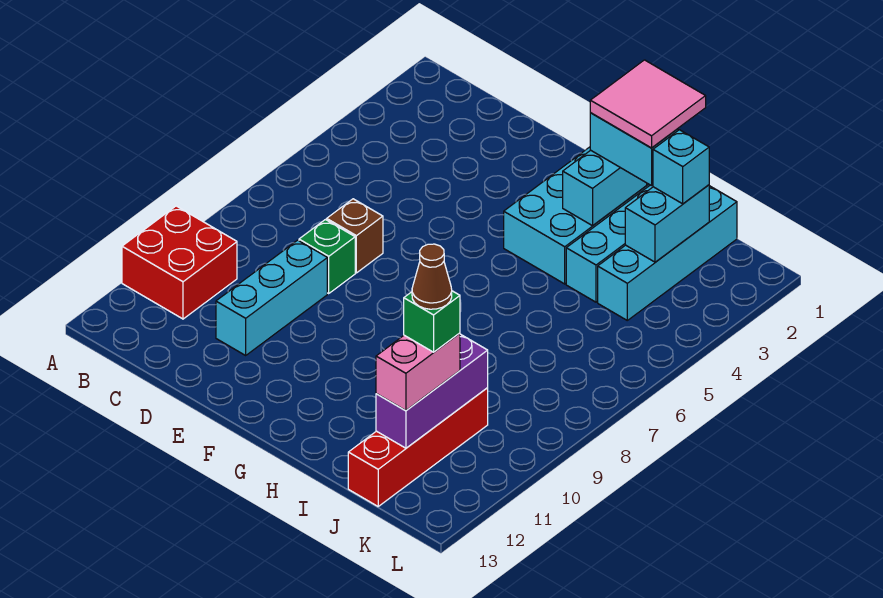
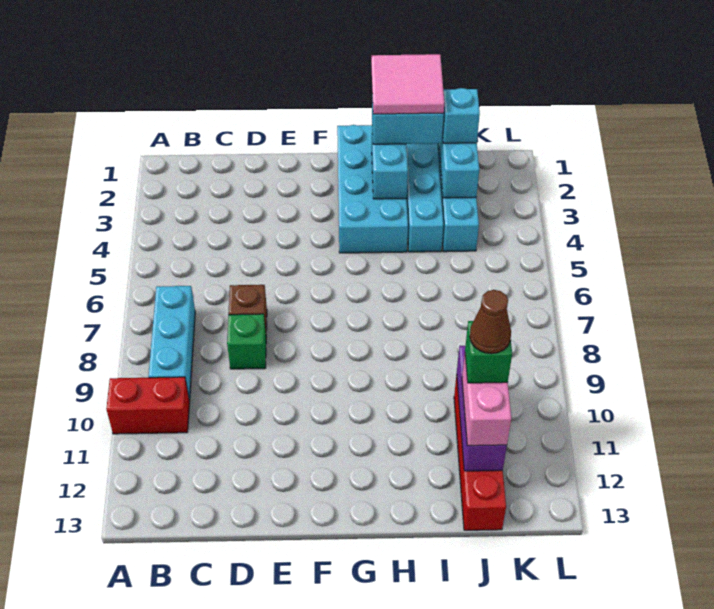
red 2x2 brick [122,206,237,319] -> red 1x2 brick [106,377,190,434]
cyan 1x3 brick [216,240,327,355] -> cyan 1x3 brick moved to [149,286,195,400]

